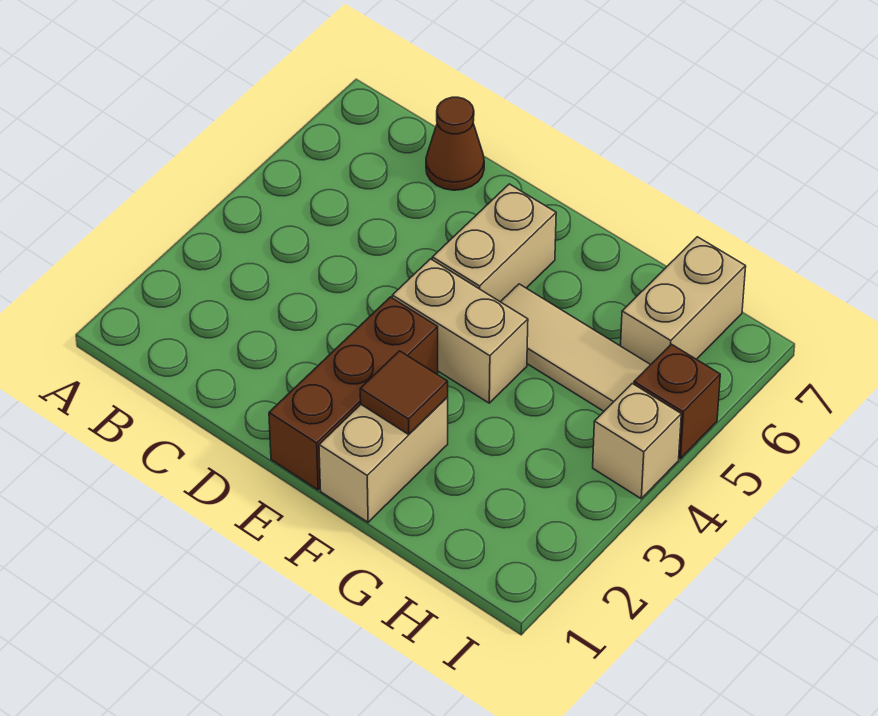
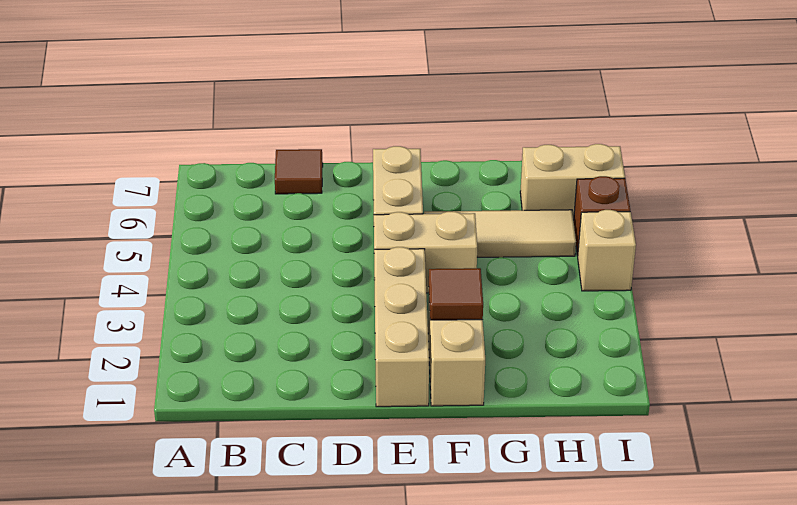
brown 1x1 cone [426,97,484,190] -> brown 1x1 tile [275,149,323,194]
brown 1x3 brick [269,297,438,490] -> tan 1x3 brick [374,247,429,407]
tan 1x2 brick [621,237,746,365] -> tan 1x2 brick turned to [520,144,625,220]

